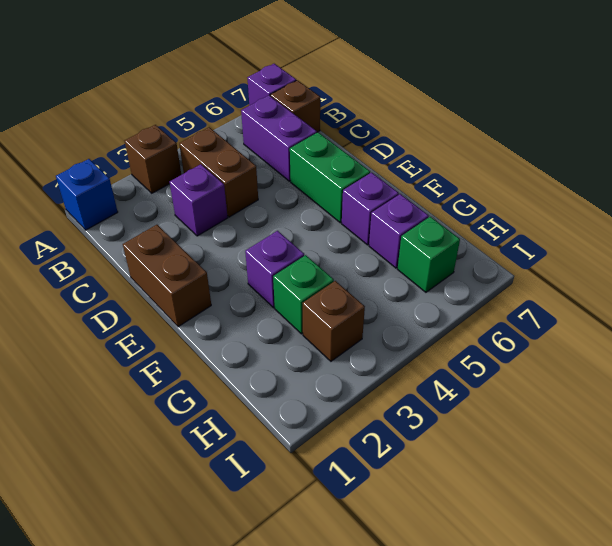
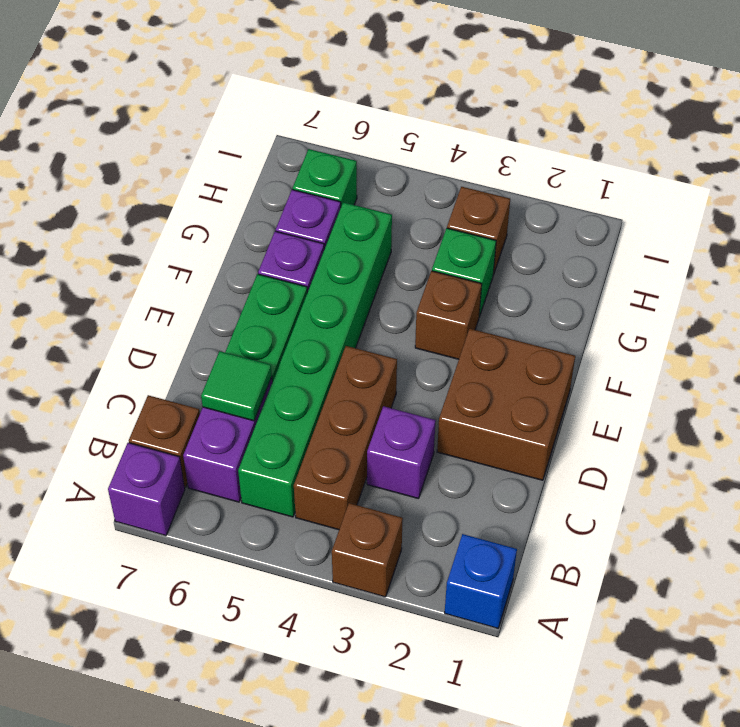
brown 1x2 brick [179,127,258,217] -> brown 1x3 brick [294,346,397,530]
none -> green 1x6 brick [238,202,392,517]
none -> green 1x1 tile [201,351,272,421]
brown 1x2 brick [123,225,211,327] -> brown 2x2 brick [437,329,575,480]
purple 1x1 brick [245,231,304,308] -> brown 1x1 brick [415,271,482,359]

